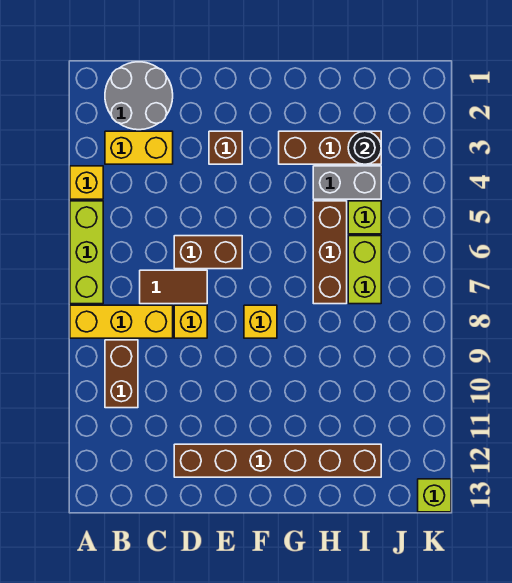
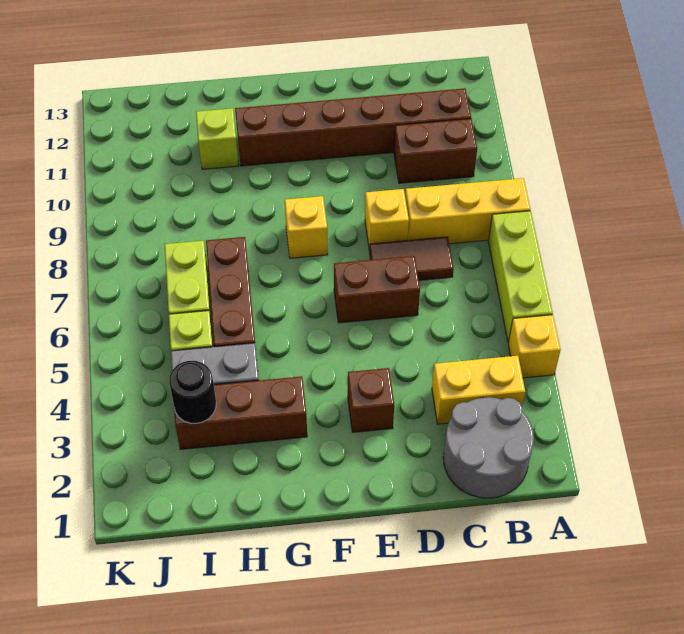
brown 1x2 brick [105,340,138,408] -> brown 1x2 brick turned to [394,119,477,183]
brown 1x6 brick [174,444,381,477] -> brown 1x6 brick moved to [235,88,471,166]
lime 1x1 brick [418,479,451,512] -> lime 1x1 brick moved to [196,108,239,169]

